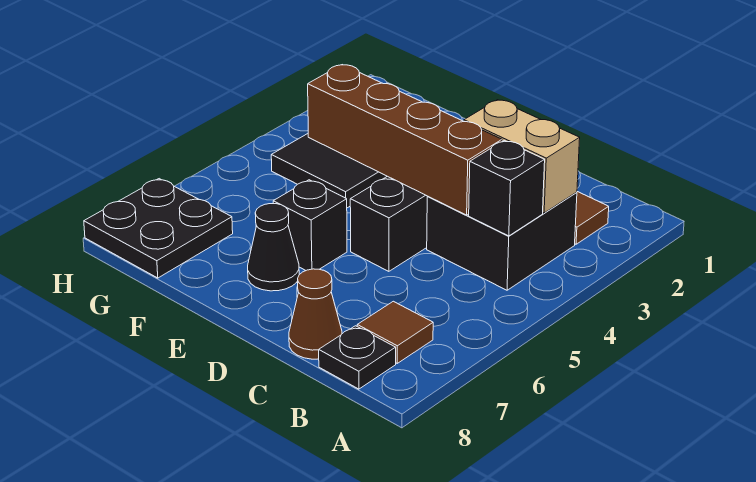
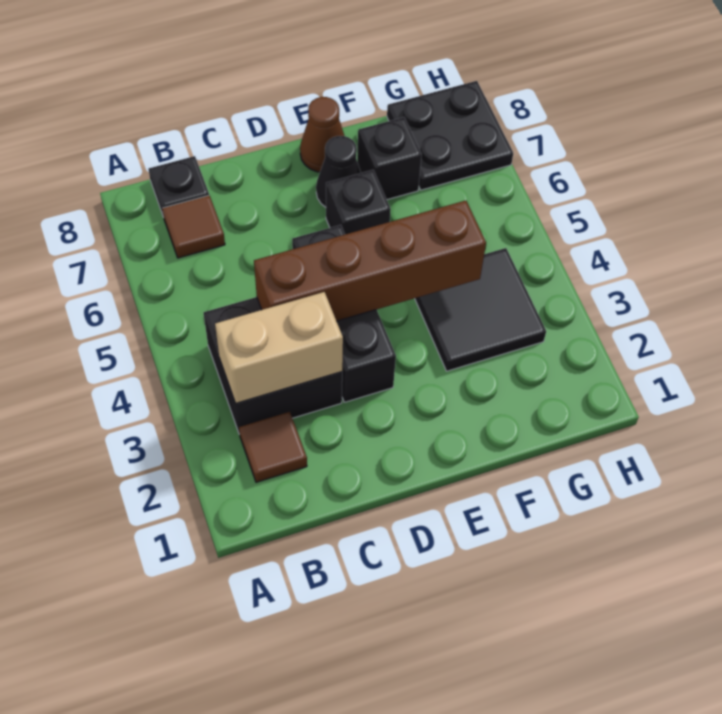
black 1x1 brick [469,141,545,236] -> black 1x1 brick moved to [357,117,422,200]
brown 1x1 cone [289,269,342,359] -> brown 1x1 cone moved to [300,97,344,172]

